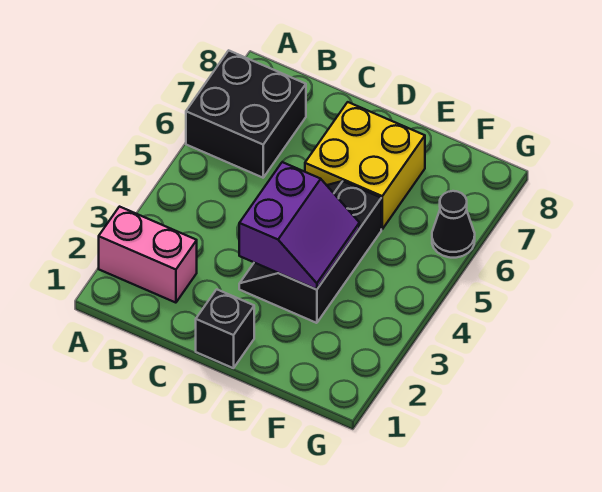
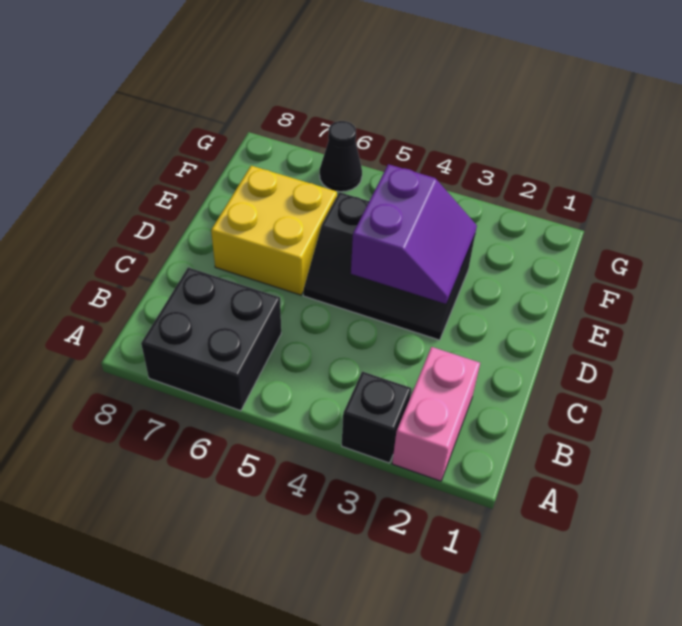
black 1x1 brick [196,289,254,368] -> black 1x1 brick moved to [342,371,411,463]
purple 2x2 slope [239,162,359,290] -> purple 2x2 slope turned to [351,164,477,304]

